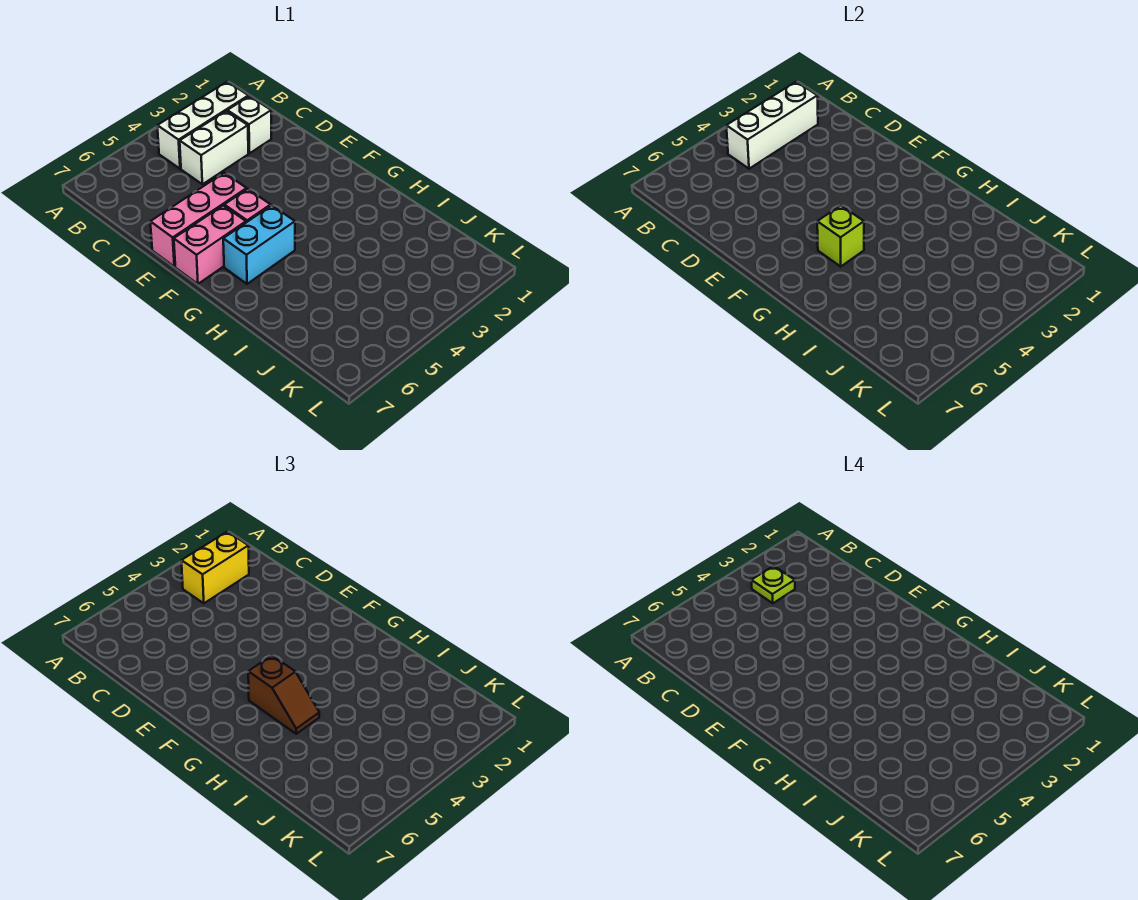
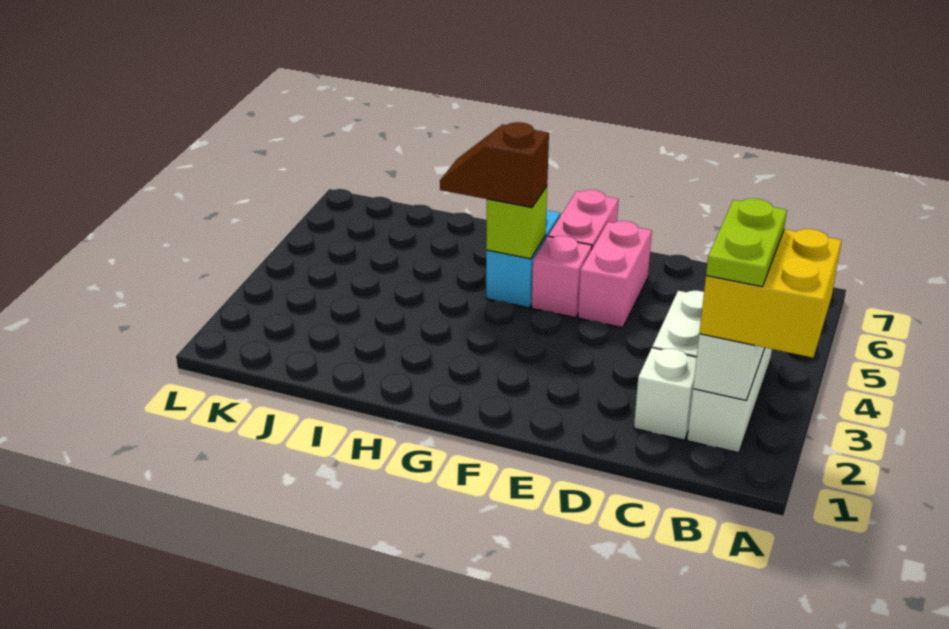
yellow 1x2 brick [181,532,249,603] -> yellow 2x2 brick [699,229,842,358]
lime 1x1 plate [751,566,795,603] -> lime 1x2 plate [706,199,787,287]
pink 1x3 brick [150,173,247,267] -> pink 1x2 brick [578,221,652,328]

